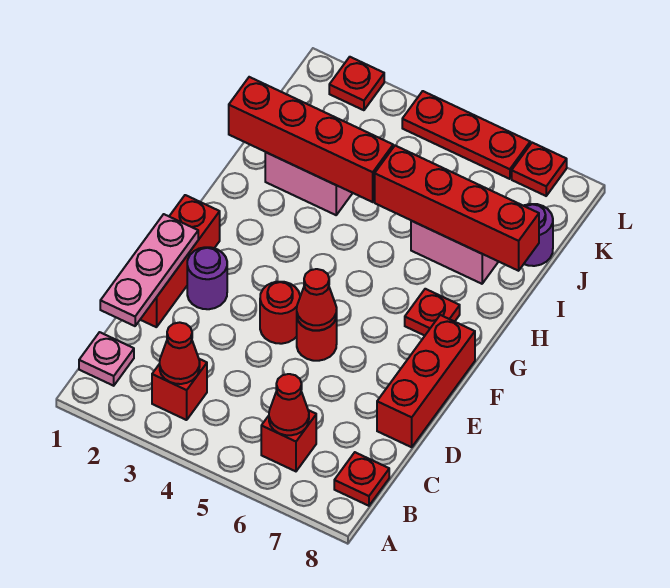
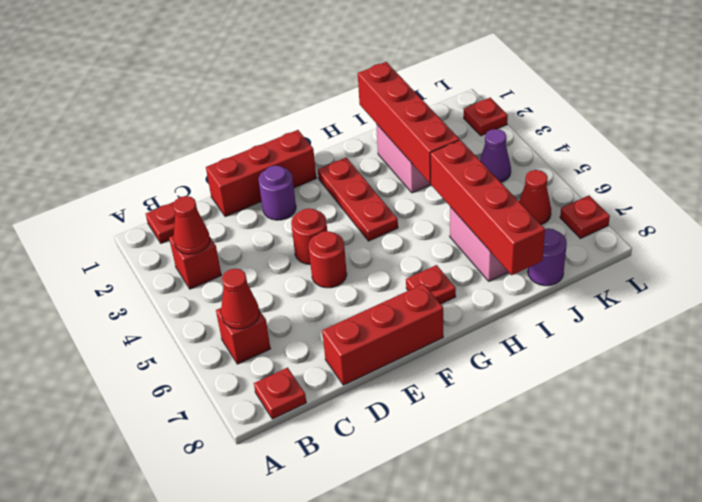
pink 1x1 plate [79,332,134,386] -> red 1x1 plate [146,202,175,243]
pink 1x3 plate [100,214,198,326] -> none
red 1x1 cone [297,269,337,331] -> red 1x1 cone moved to [519,170,551,225]
none -> purple 1x1 cone [480,129,511,182]
red 1x3 plate [402,91,530,179] -> red 1x3 plate moved to [318,158,398,241]

